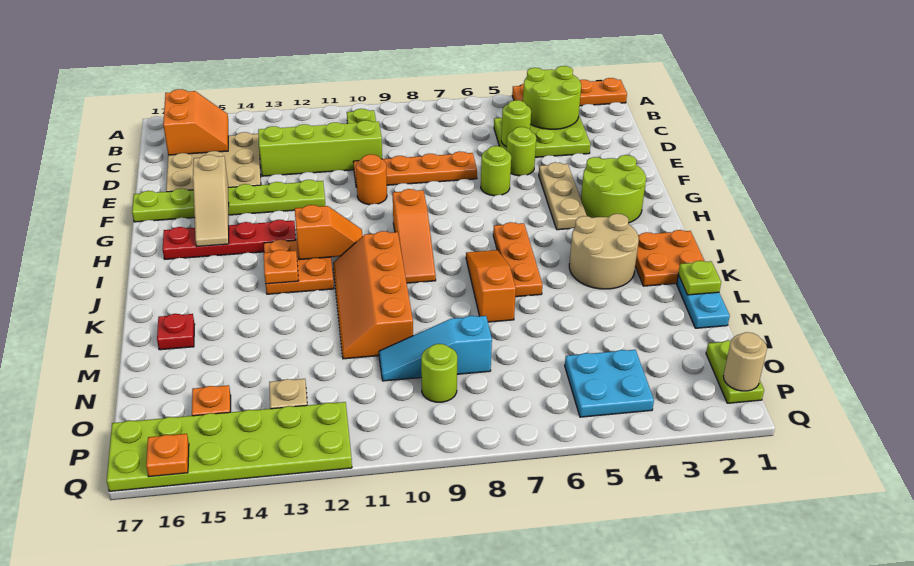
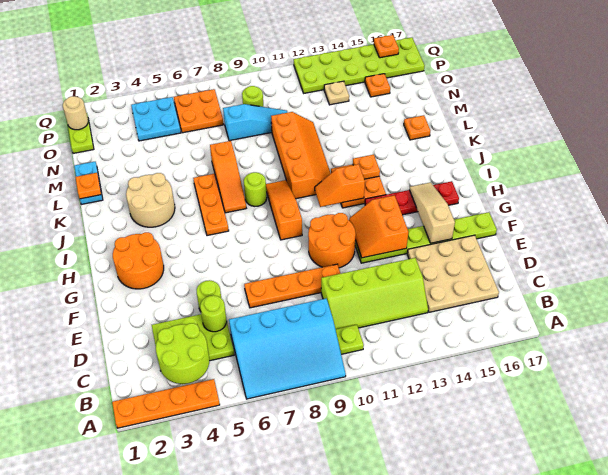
none -> cyan 3x4 slope [229,299,346,399]
orange 2x2 slope [163,89,228,155] -> orange 2x2 slope moved to [349,195,408,258]
tan 1x3 plate [539,162,587,230] -> none
lime 1x1 round brick [481,146,511,196] -> lime 1x1 round brick moved to [244,172,267,206]
orange 1x1 round brick [356,154,387,205] -> orange 2x2 round brick [308,213,356,268]
lime 2x2 round brick [581,155,646,223] -> orange 2x2 round brick [113,232,164,289]
orange 2x2 plate [635,230,704,286] -> orange 2x2 plate moved to [174,89,224,133]
lime 1x1 plate [678,261,721,295] -> orange 1x1 plate [75,173,101,199]
red 1x1 plate [157,314,195,350] -> orange 1x1 plate [404,115,430,140]

